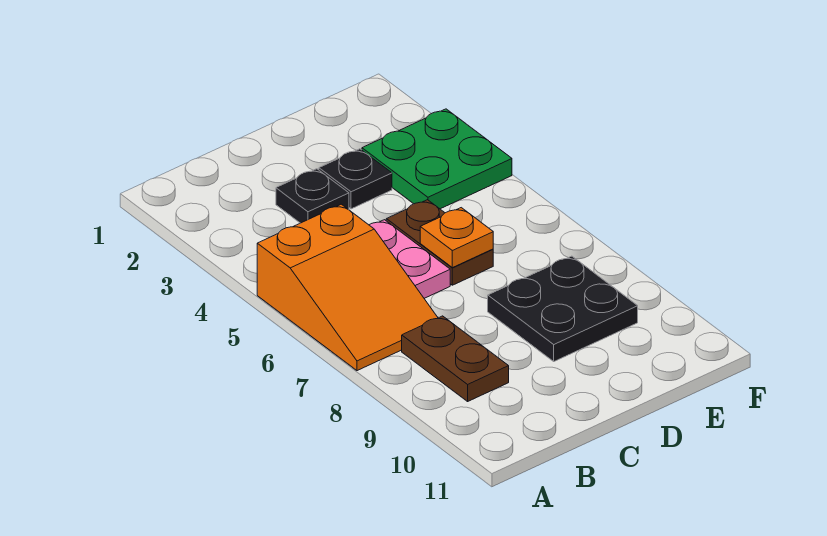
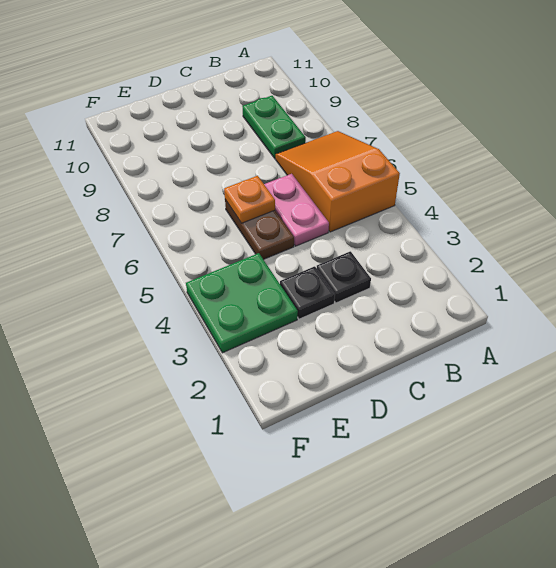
brown 1x2 plate [402,316,509,401] -> green 1x2 plate [242,96,306,159]
black 2x2 plate [488,256,638,361] -> none

